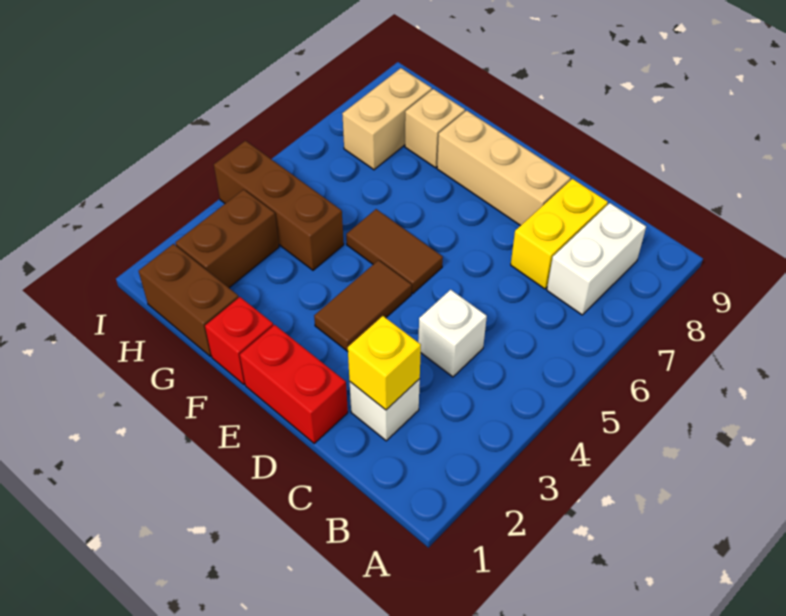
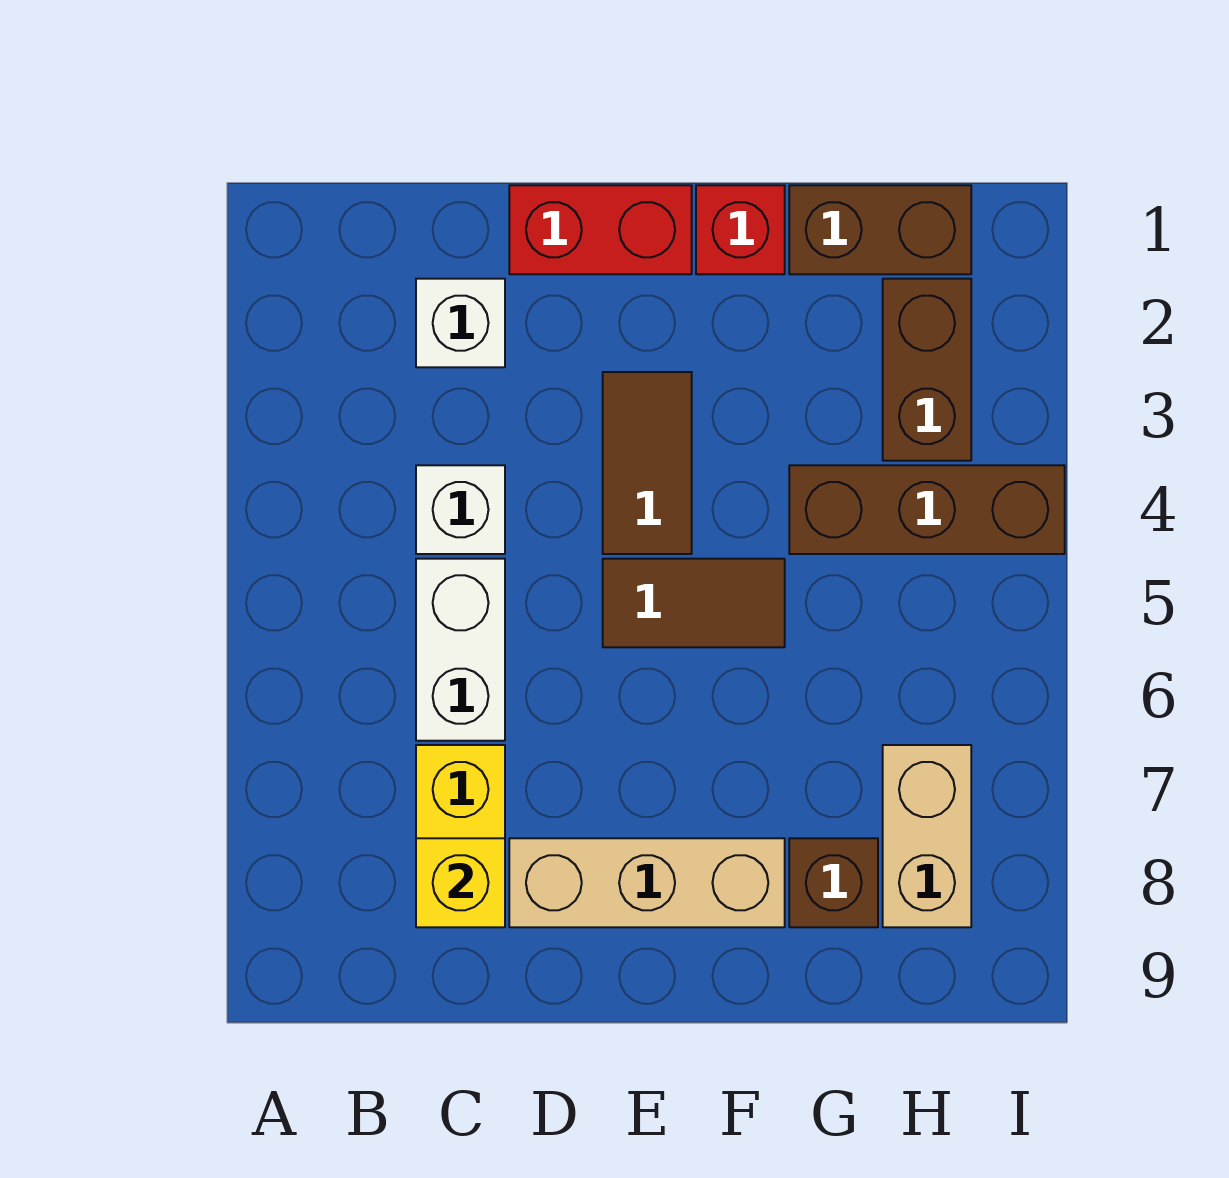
white 1x2 brick [547,203,646,315] -> white 1x2 brick moved to [416,559,505,741]
yellow 1x1 brick [348,316,421,410] -> yellow 1x1 brick moved to [416,838,505,927]
tan 1x1 brick [405,89,465,168] -> brown 1x1 brick [789,838,878,927]

